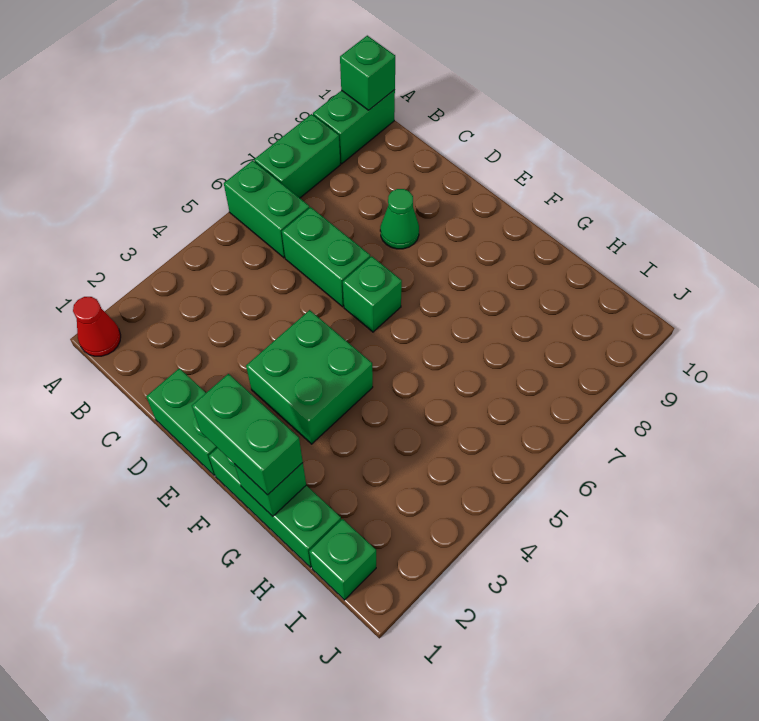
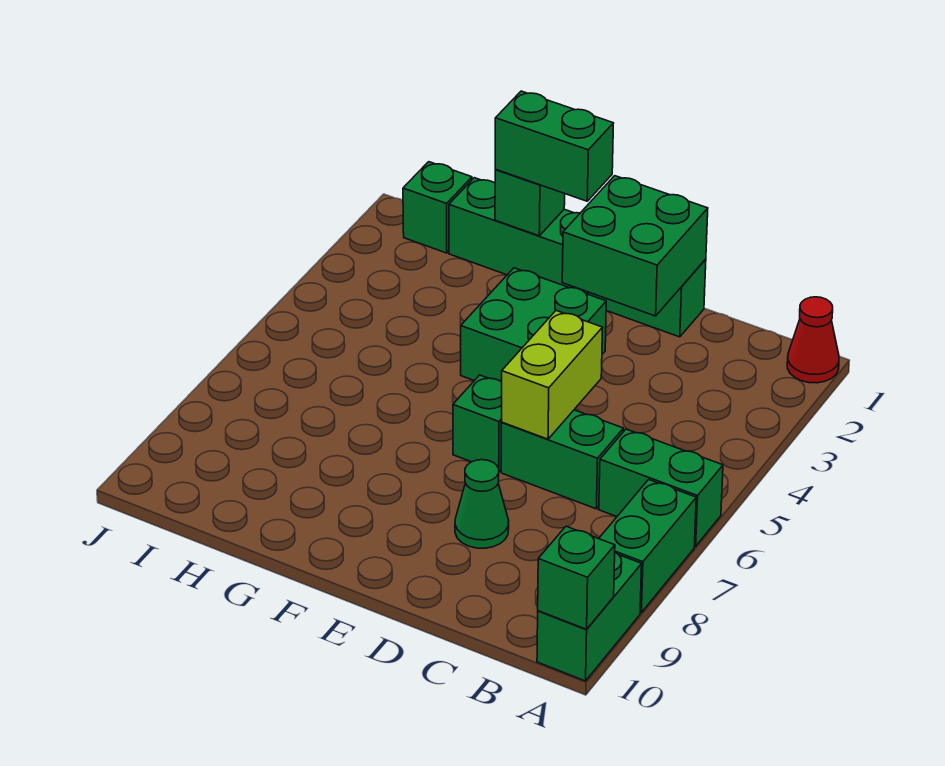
none -> green 2x2 brick [562,176,708,316]
none -> lime 1x2 brick [501,311,602,439]

